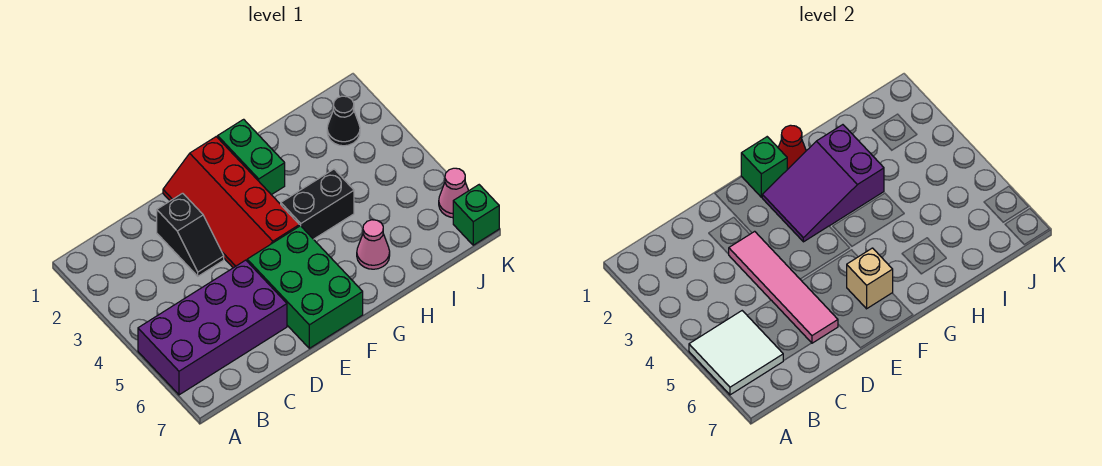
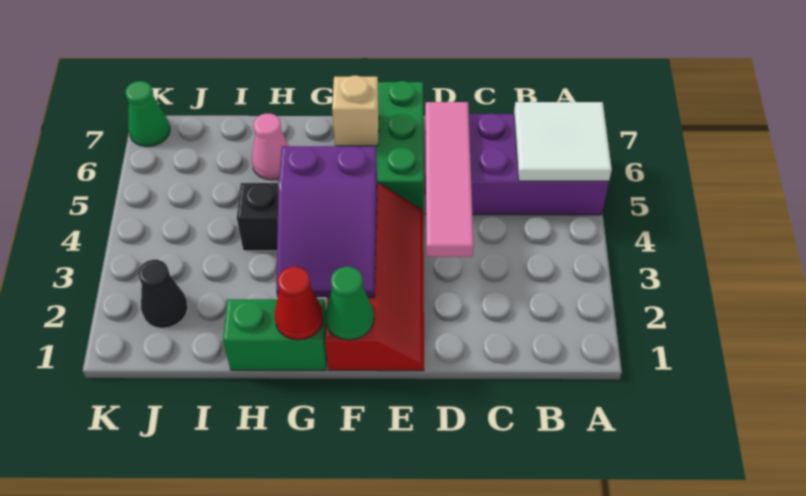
black 1x2 slope [157,193,224,276] -> none
green 1x1 brick [741,137,787,197] -> green 1x1 cone [325,267,374,340]
purple 2x3 slope [762,125,884,242] -> purple 2x3 slope turned to [276,146,377,297]
green 1x2 brick [218,119,285,195] -> green 1x2 brick turned to [223,299,327,370]
pink 1x1 cone [439,168,469,218] -> none
green 1x1 brick [453,185,499,245] -> green 1x1 cone [125,81,170,147]

